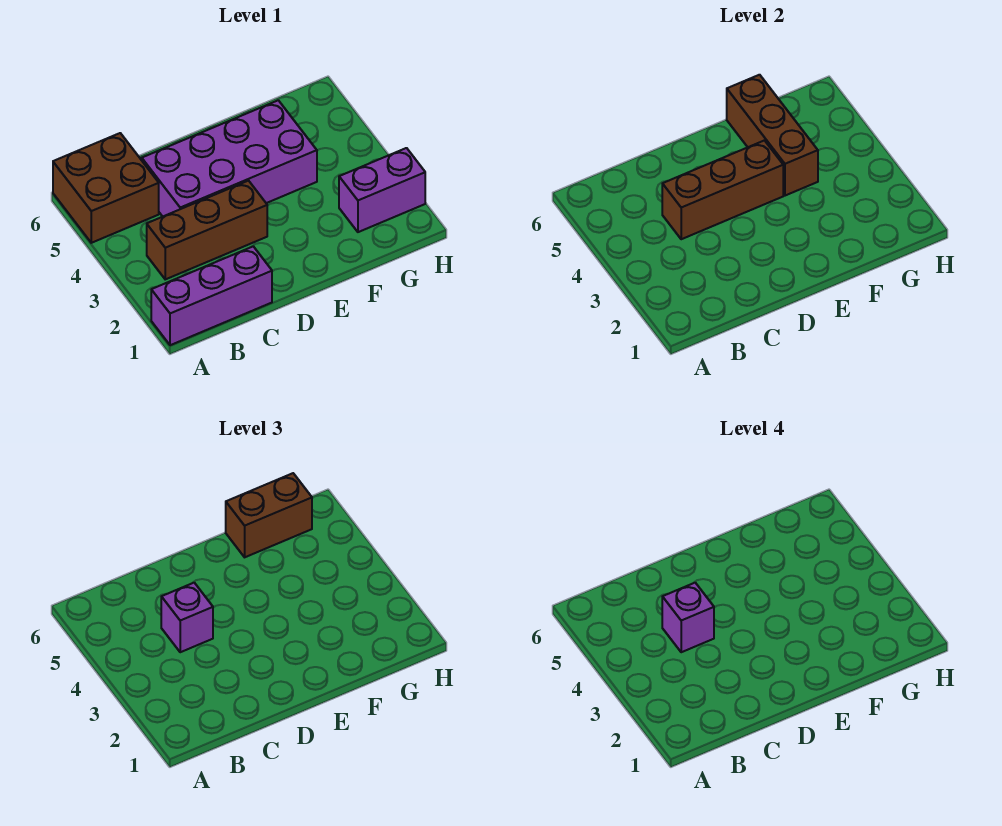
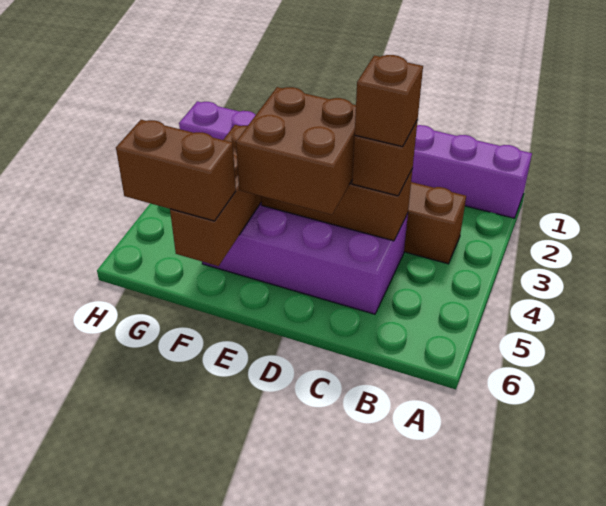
brown 2x2 brick [53,133,159,243] -> brown 2x2 brick moved to [236,87,356,215]
purple 1x1 brick [161,583,213,652] -> brown 1x1 brick [352,120,418,196]
purple 1x1 brick [662,583,714,652] -> brown 1x1 brick [355,55,423,147]

